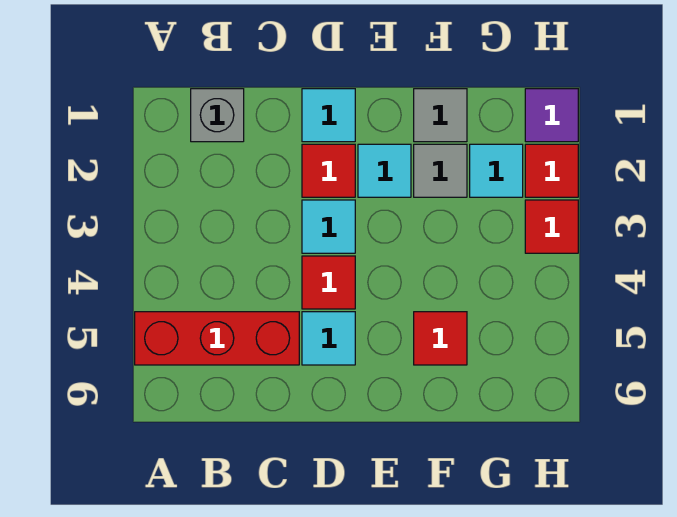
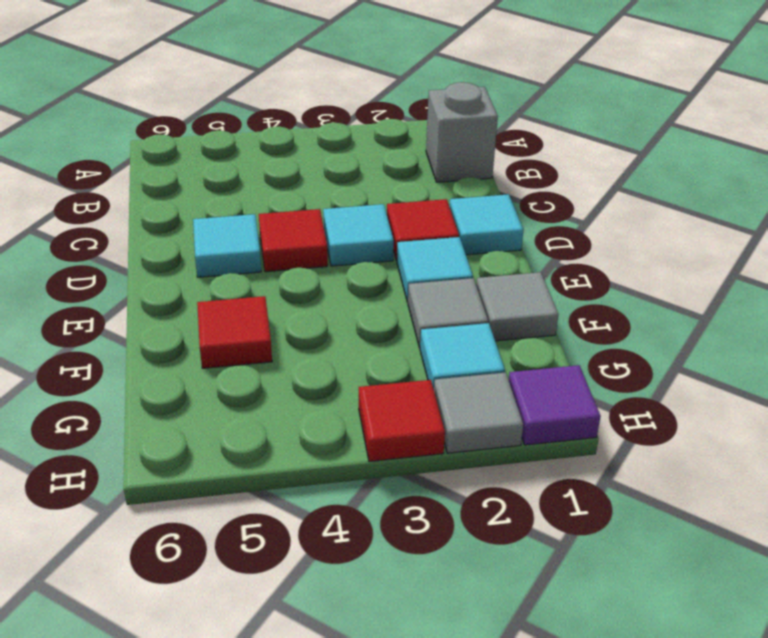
red 1x3 brick [135,312,299,365] -> none
red 1x1 tile [525,144,578,197] -> grey 1x1 tile [434,372,523,453]

